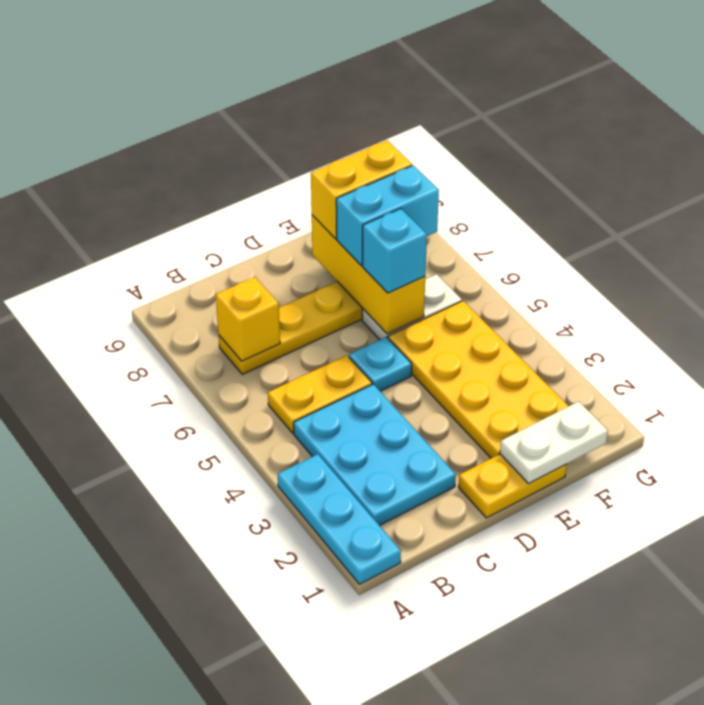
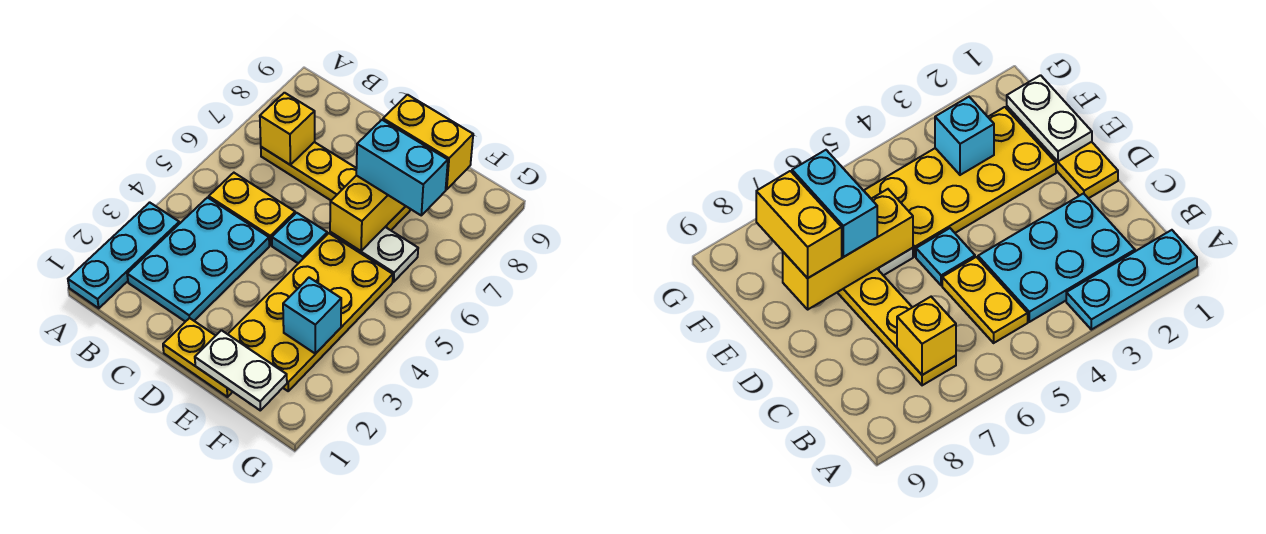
cyan 1x1 brick [363,208,427,293] -> cyan 1x1 brick moved to [283,278,341,354]

